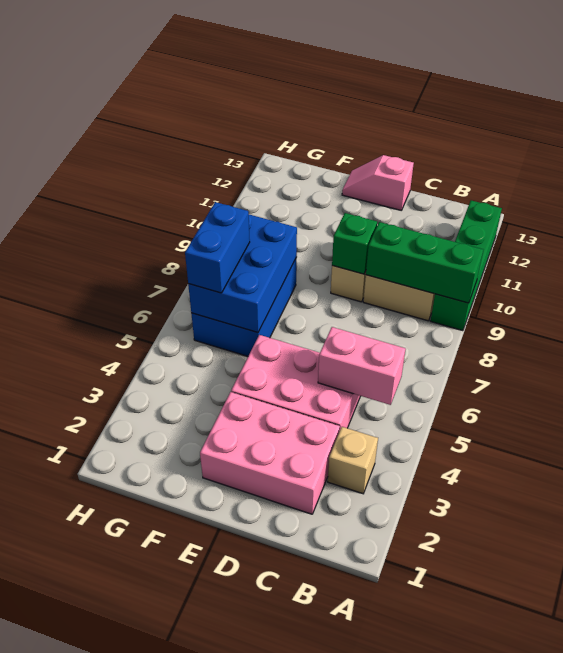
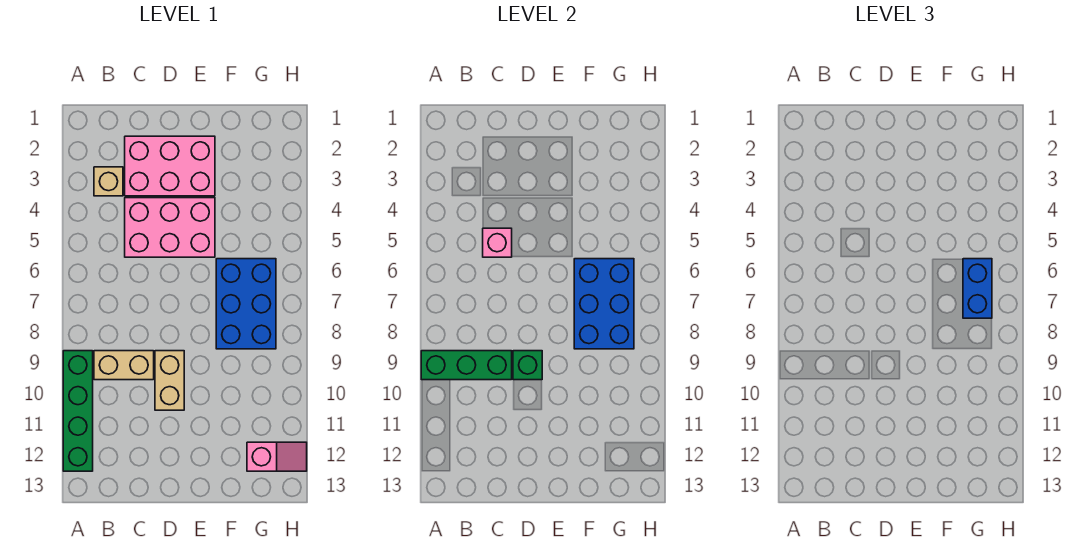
pink 1x2 brick [318,327,405,405] -> pink 1x1 brick [483,228,512,257]
pink 1x2 slope [342,155,414,210] -> pink 1x2 slope moved to [247,442,307,471]

